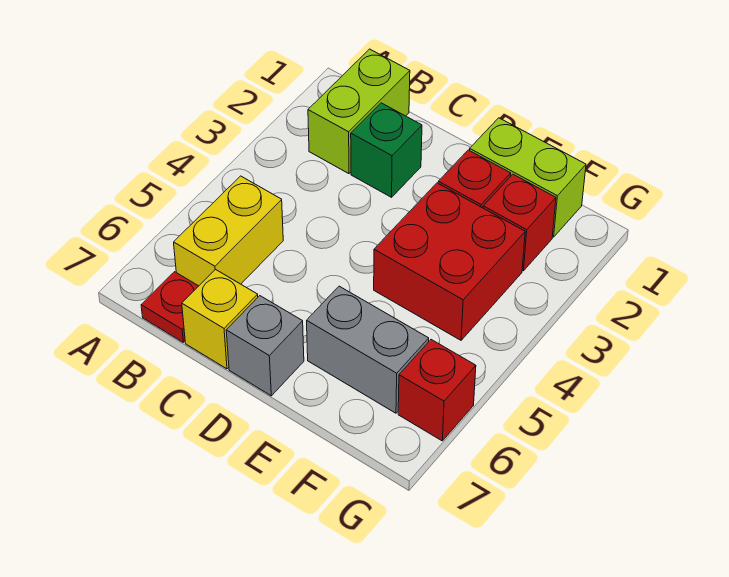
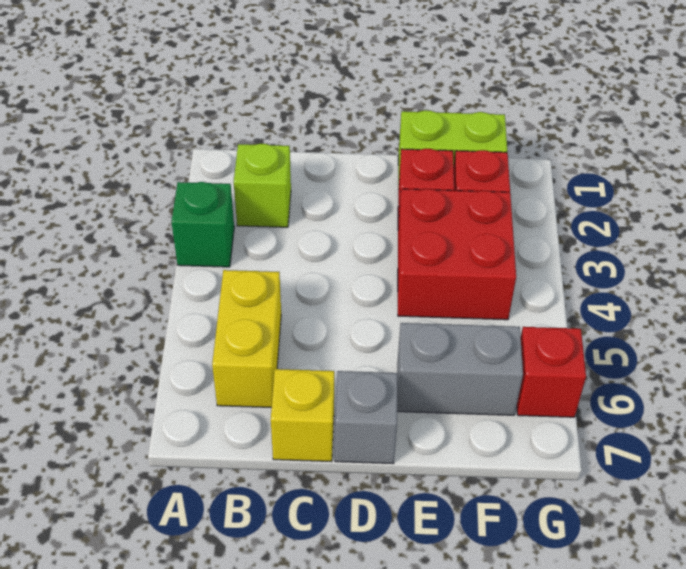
lime 1x2 brick [308,49,410,174] -> lime 1x1 brick [234,144,291,227]
red 1x1 plate [141,272,198,342] -> none
green 1x1 brick [351,103,422,197] -> green 1x1 brick moved to [171,182,234,267]

